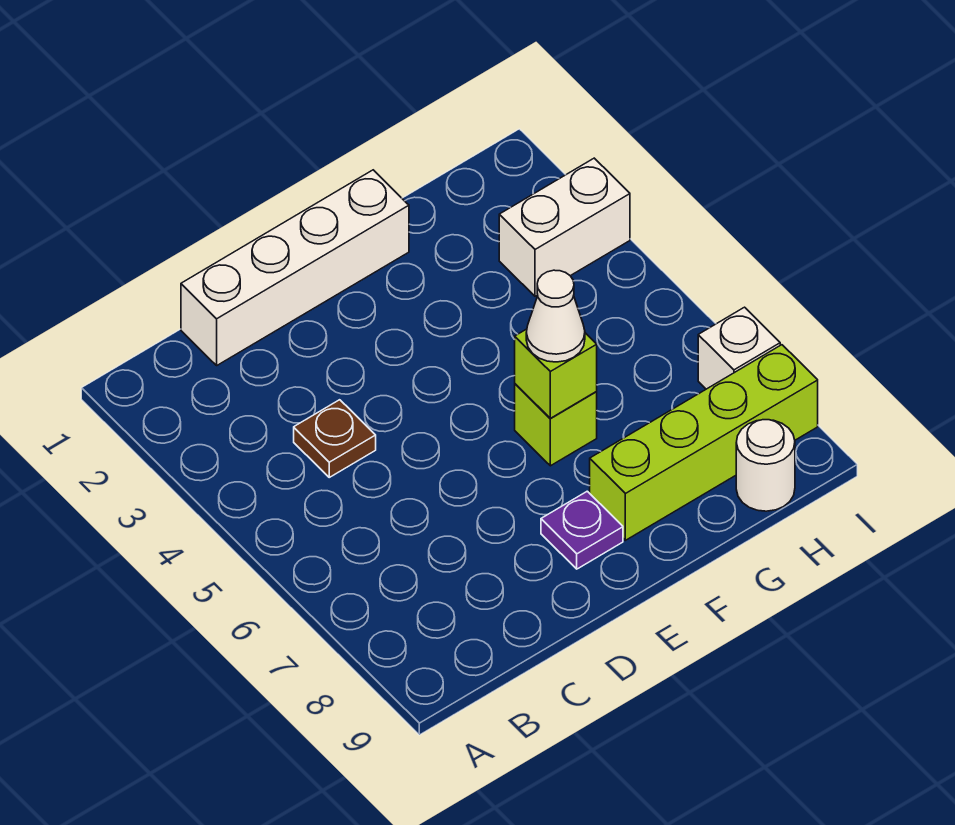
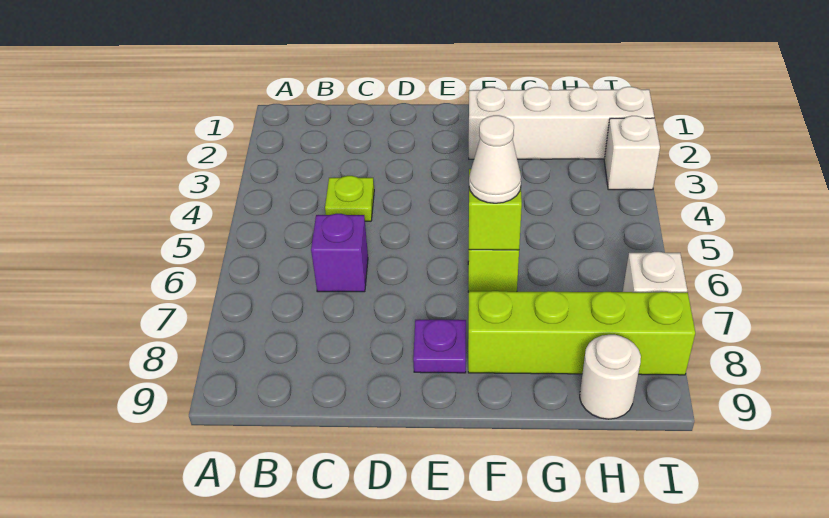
white 1x4 brick [181,170,409,365] -> white 1x4 brick moved to [469,87,654,159]
brown 1x1 plate [294,400,376,477] -> lime 1x1 plate [325,176,374,221]
none -> purple 1x1 brick [311,214,368,292]
white 1x2 brick [499,158,630,296] -> white 1x1 brick [604,116,660,190]

